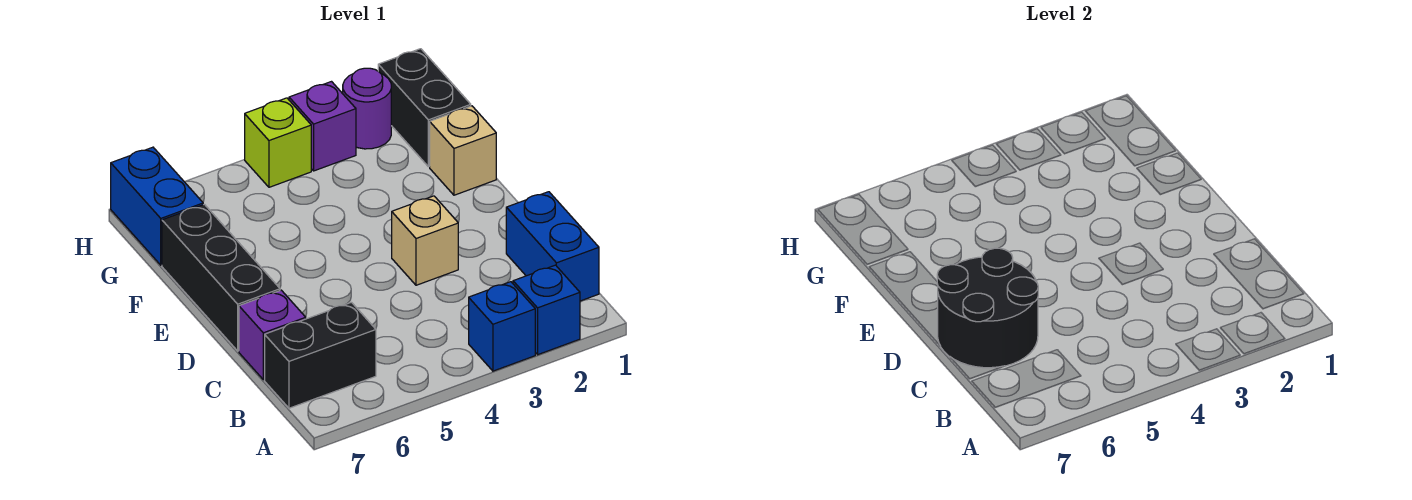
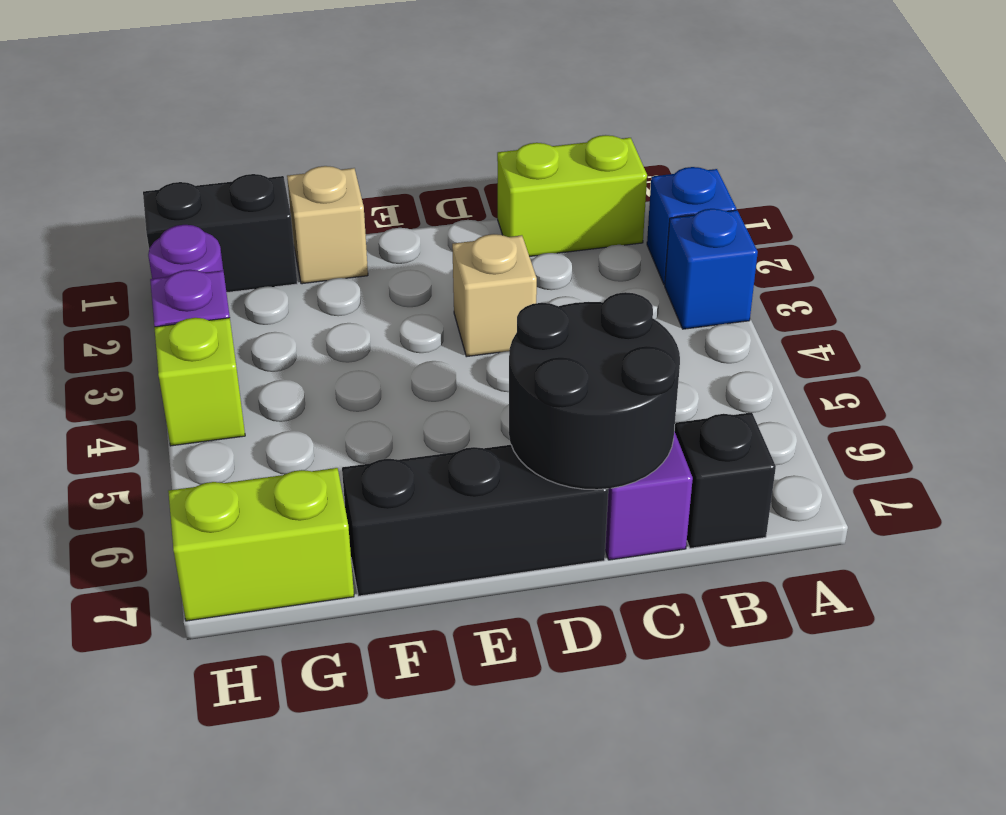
blue 1x2 brick [506,192,599,301] -> lime 1x2 brick [497,135,647,257]
black 1x2 brick [265,302,376,408] -> black 1x1 brick [675,412,776,548]
blue 1x2 brick [111,147,203,265] -> lime 1x2 brick [168,468,354,621]

